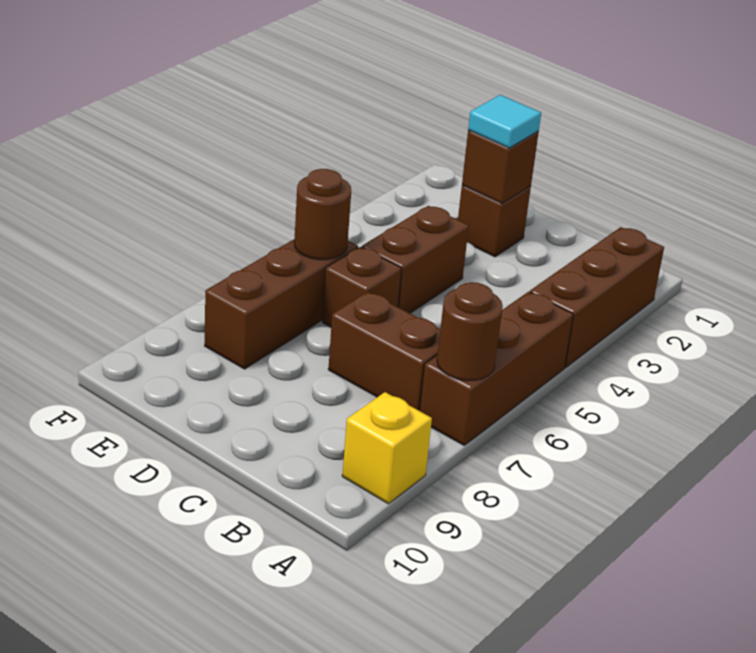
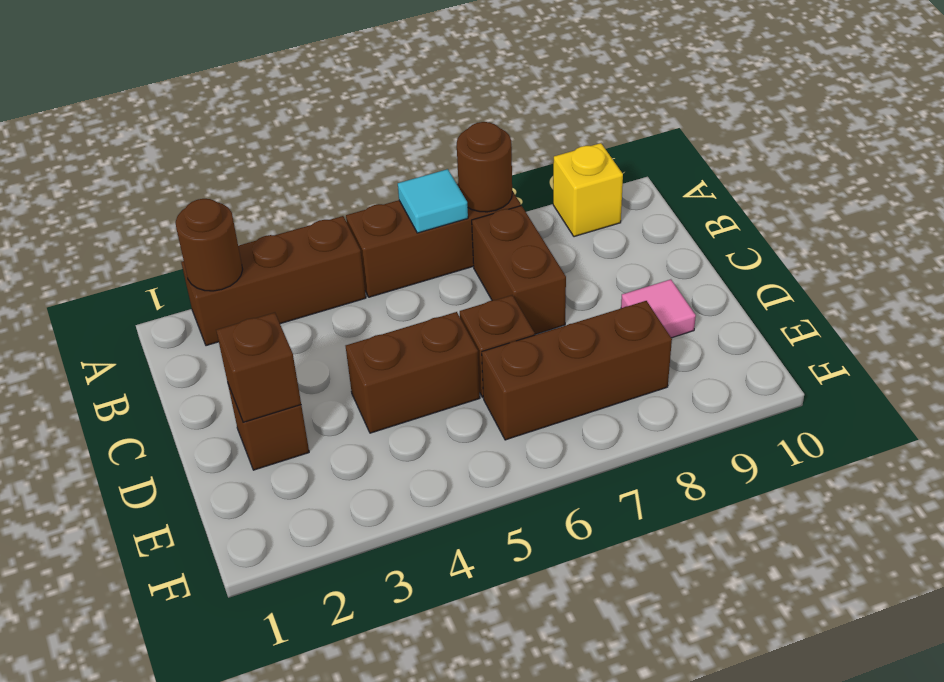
cyan 1x1 tile [468,95,541,148] -> cyan 1x1 tile moved to [398,169,468,233]
none -> pink 1x1 tile [621,279,696,338]
brown 1x1 round brick [294,169,351,260] -> brown 1x1 round brick moved to [176,199,243,291]

